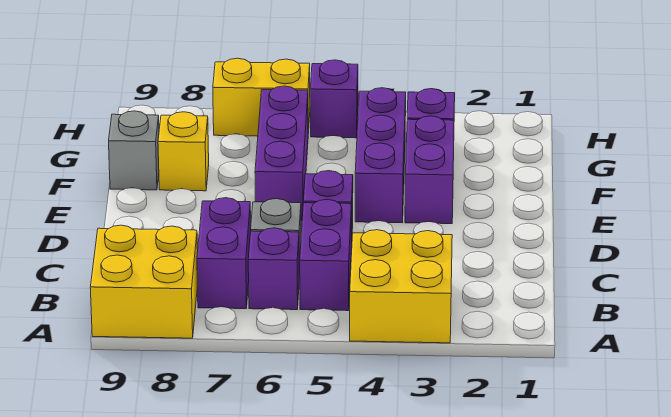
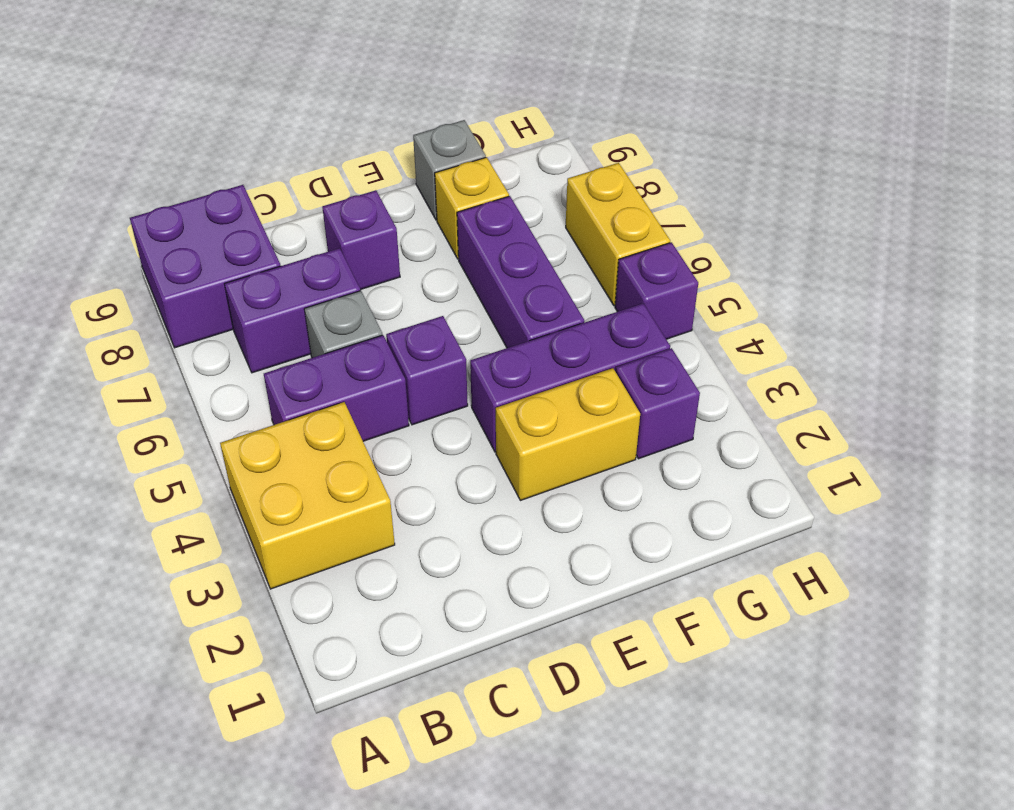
yellow 2x2 brick [90,225,198,338] -> purple 2x2 brick [130,185,280,348]
purple 1x1 brick [248,228,299,310] -> purple 1x1 brick moved to [322,190,400,290]
purple 1x2 brick [405,116,454,224] -> yellow 1x2 brick [496,368,640,501]
purple 1x3 brick [255,86,308,221] -> purple 1x3 brick turned to [457,196,584,348]

